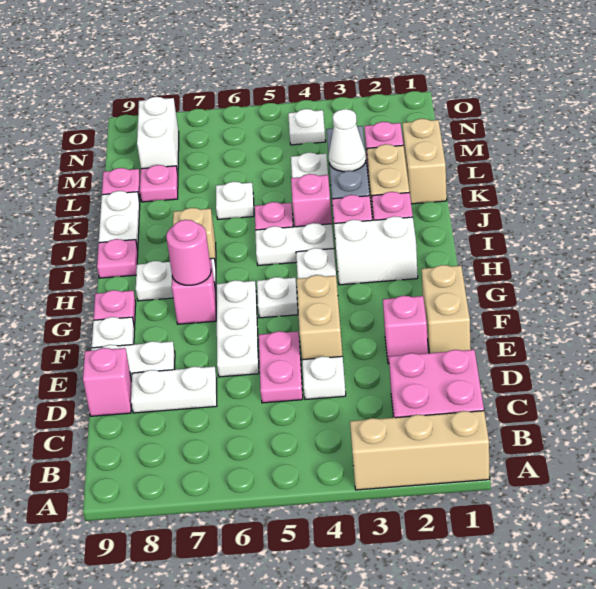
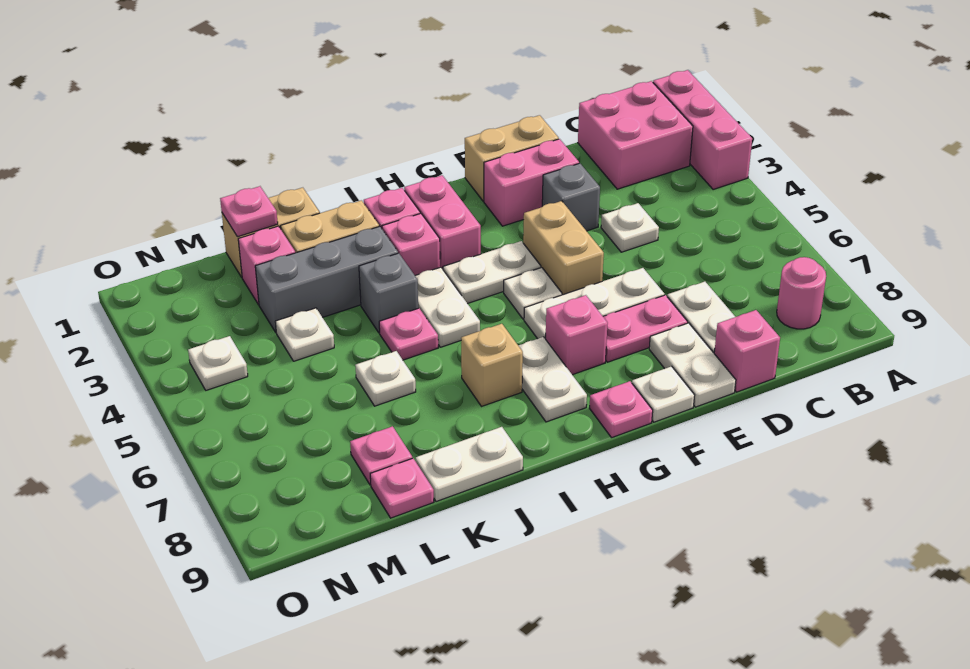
tan 1x3 brick [350,411,490,490] -> pink 1x3 brick [653,70,752,190]
pink 1x2 plate [259,331,303,403] -> pink 1x2 plate moved to [603,295,688,362]
pink 1x1 brick [383,296,428,364] -> pink 1x2 brick [484,139,579,226]
none -> grey 1x1 brick [542,163,600,231]
tan 1x2 brick [297,275,343,360] -> tan 1x2 brick turned to [523,201,604,295]
pink 1x1 round brick [166,220,211,285] -> pink 1x1 round brick moved to [777,257,826,329]
white 1x2 brick [334,216,418,285] -> pink 1x2 brick [404,175,481,269]
pink 1x1 plate [97,239,138,278] -> pink 1x1 plate moved to [220,186,278,237]
pink 1x1 brick [291,174,332,227] -> grey 1x1 brick [359,253,418,333]
white 1x1 cone [329,109,366,172] -> none
white 1x2 brick [137,97,179,173] -> none

